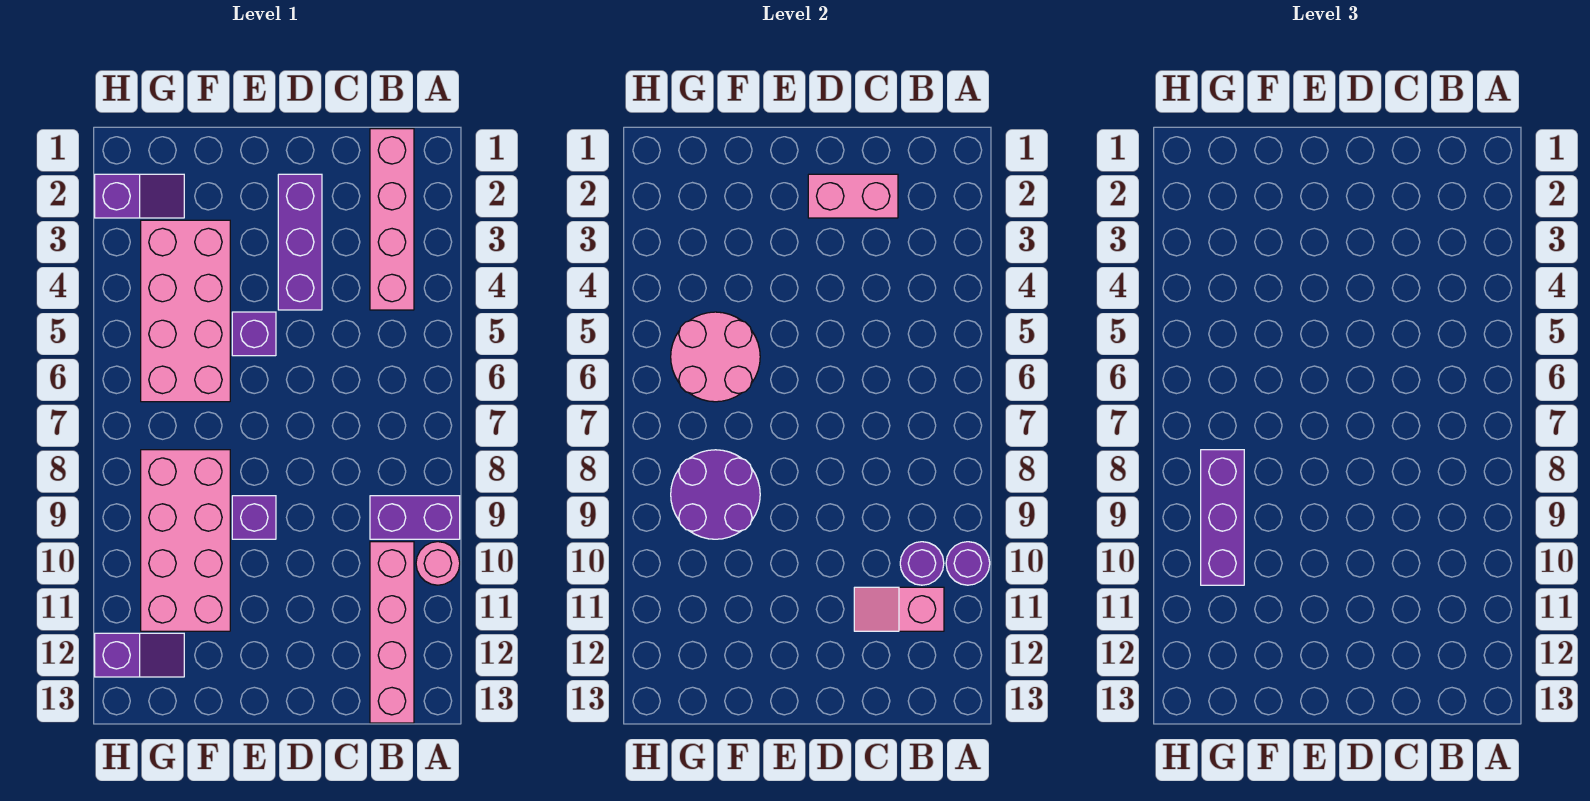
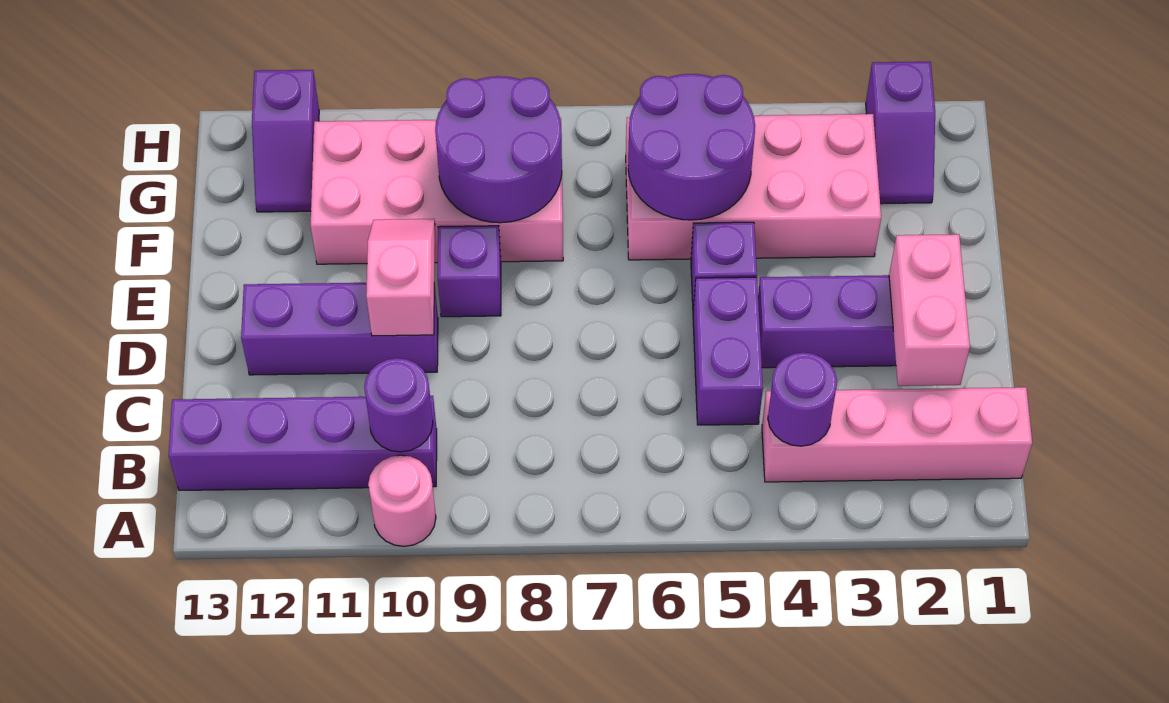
purple 1x2 brick [370,496,460,539] -> purple 1x2 brick moved to [693,277,763,425]
purple 1x1 round brick [946,542,990,585] -> purple 1x1 round brick moved to [768,352,837,446]
pink 1x4 brick [370,542,414,723] -> purple 1x4 brick [169,396,437,490]
pink 1x2 slope [854,587,944,631] -> pink 1x2 slope moved to [366,219,435,336]
pink 2x2 round brick [671,312,760,402] -> purple 2x2 round brick [628,74,755,220]
purple 1x3 brick [1201,450,1244,585] -> purple 1x3 brick moved to [241,282,438,375]

